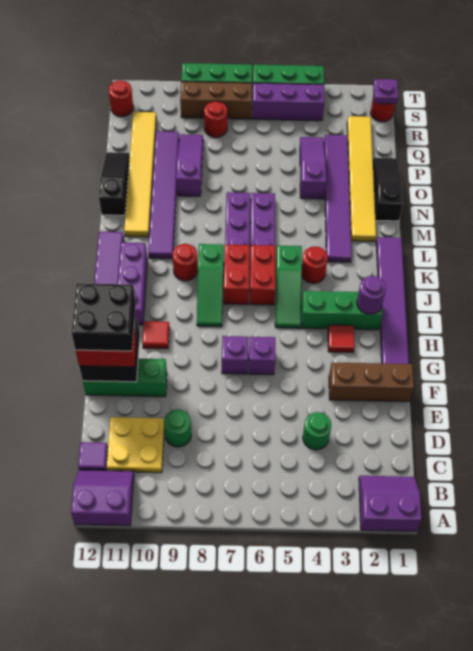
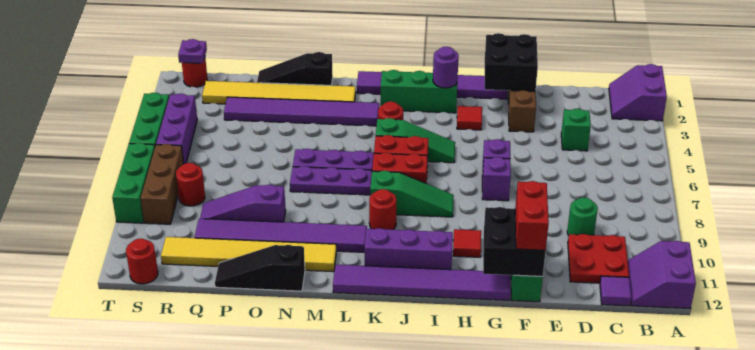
yellow 2x2 plate [106,417,164,473] -> red 2x2 plate [568,234,629,283]
green 1x1 round brick [303,412,331,450] -> green 1x1 brick [561,109,591,151]
black 2x2 brick [72,283,136,351] -> black 2x2 brick moved to [485,33,538,91]
green 1x3 brick [301,291,383,330] -> green 1x3 brick turned to [380,70,457,113]
purple 1x3 slope [300,137,326,199] -> none

